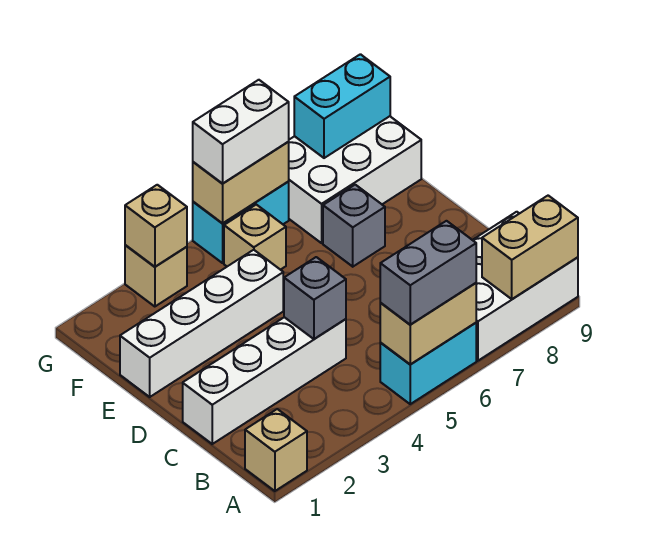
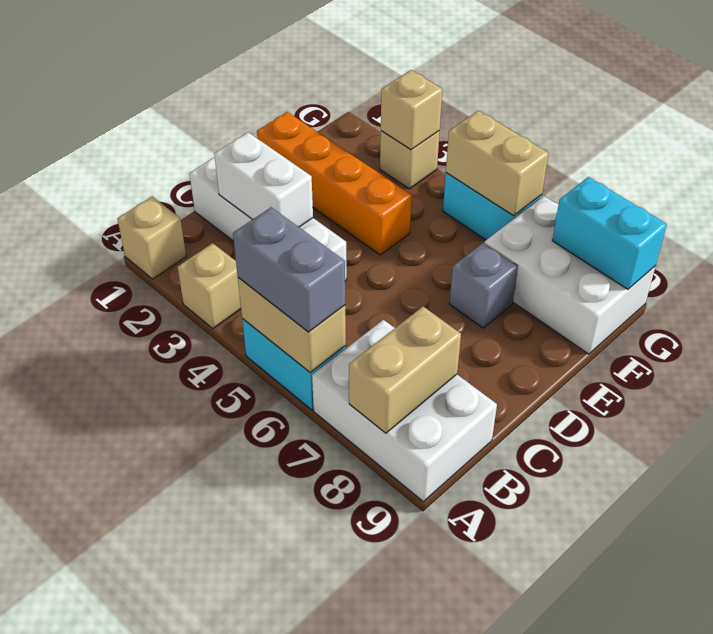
tan 1x2 brick [482,196,578,299] -> tan 1x2 brick turned to [349,307,461,433]
grey 1x1 brick [284,257,346,339] -> none
white 1x4 brick [120,250,283,397] -> orange 1x4 brick [257,112,412,255]
tan 1x1 brick [224,205,286,270] -> tan 1x1 brick moved to [178,243,241,328]
white 1x2 brick [193,80,289,183] -> white 1x2 brick moved to [214,132,313,227]

